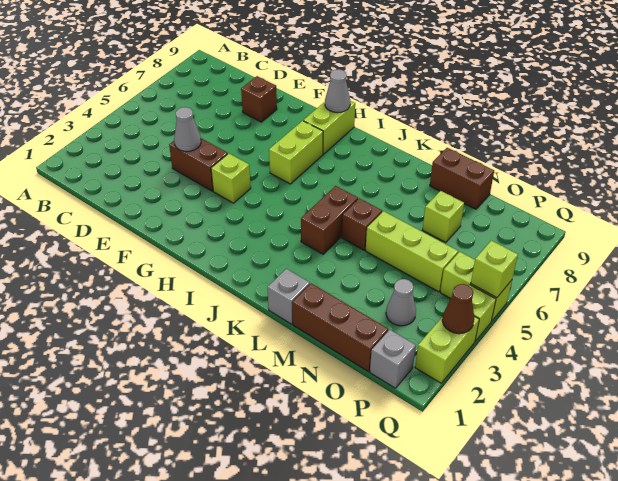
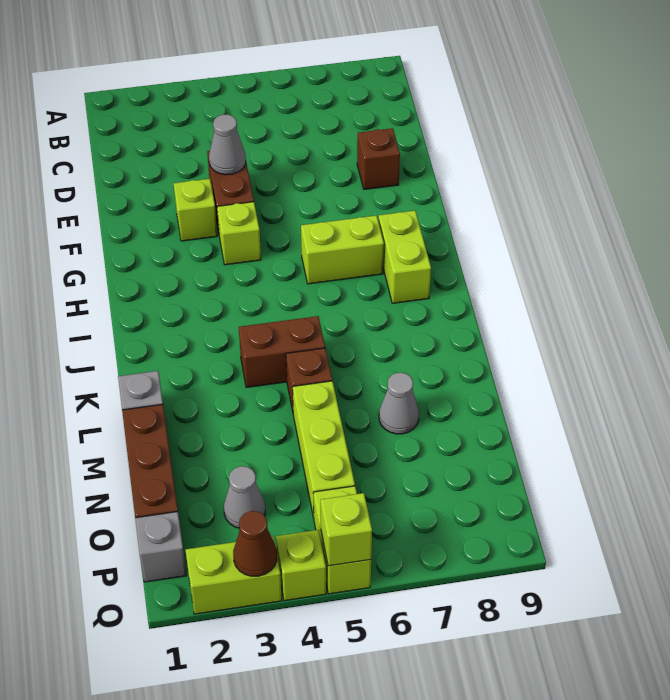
lime 1x2 brick [303,101,355,154] -> lime 1x2 brick turned to [379,211,431,303]
grey 1x1 cone [325,69,350,113] -> grey 1x1 cone moved to [379,373,419,434]
brown 1x2 brick [430,148,494,209] -> none
lime 1x1 brick [423,191,464,242] -> lime 1x1 brick moved to [174,179,217,241]

